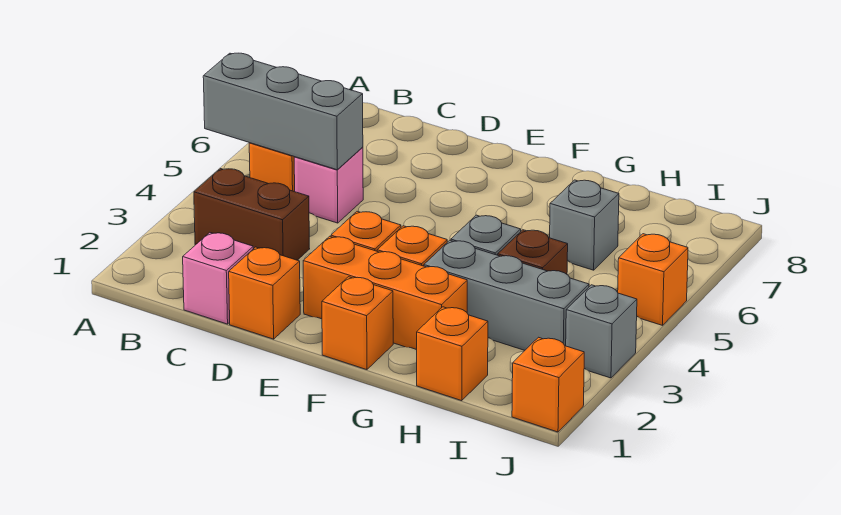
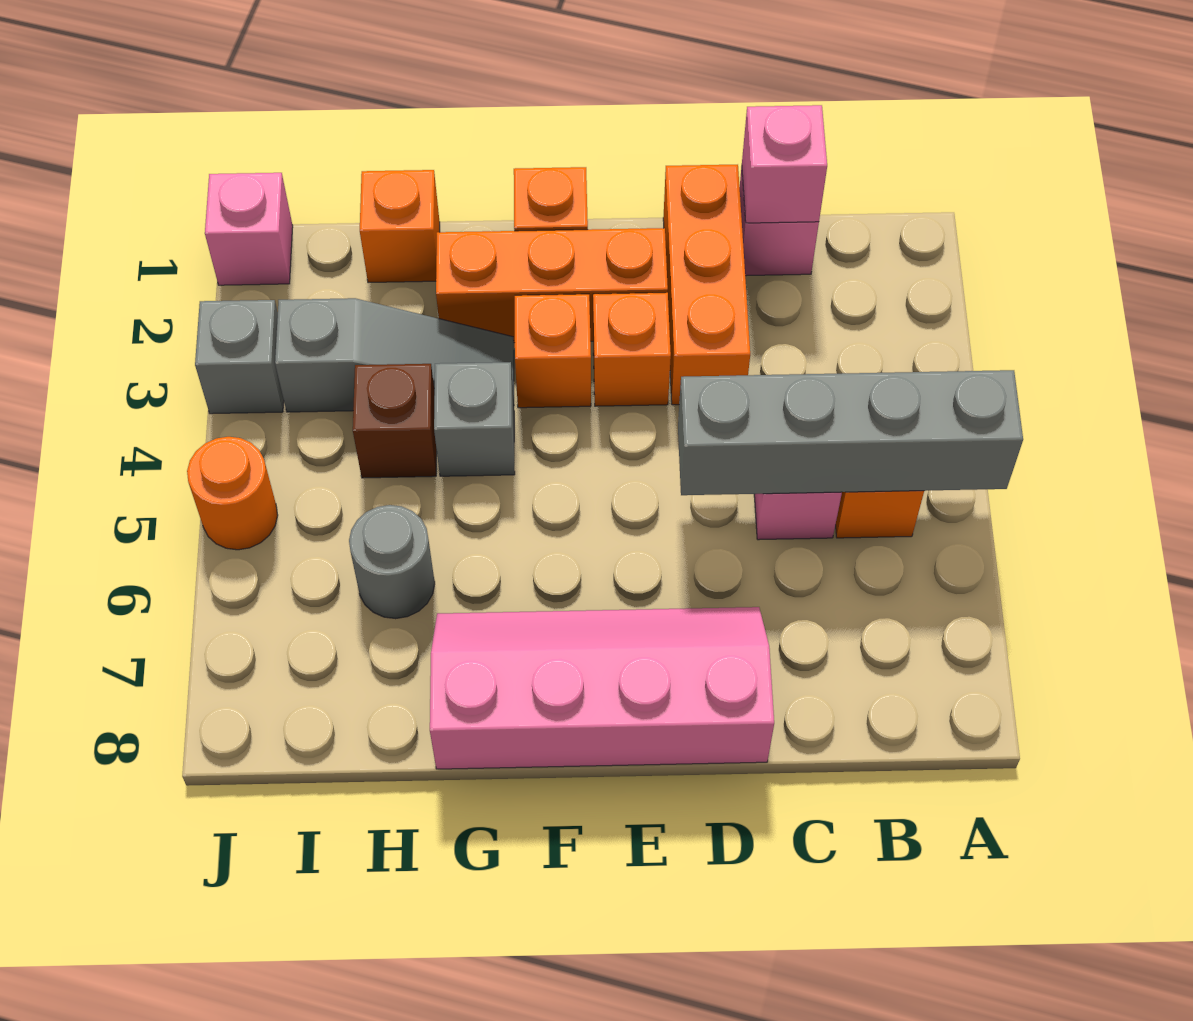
grey 1x3 brick [203,53,363,170] -> grey 1x4 brick [678,370,1023,495]
brown 1x2 brick [194,169,310,260] -> none
none -> pink 1x1 brick [742,105,827,223]
orange 1x1 brick [229,247,300,339] -> orange 1x3 brick [663,165,750,405]
none -> pink 2x4 slope [430,607,774,769]
grey 1x3 brick [424,240,589,350] -> grey 1x3 slope [275,298,514,412]
grey 1x1 brick [550,180,619,270] -> grey 1x1 round brick [349,505,435,619]
orange 1x1 brick [512,337,584,432] -> pink 1x1 brick [205,173,293,285]
orange 1x1 brick [618,234,688,325] -> orange 1x1 round brick [187,437,278,550]

